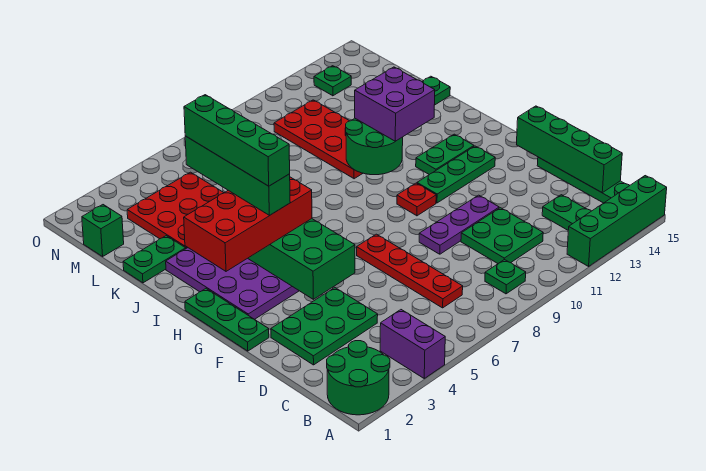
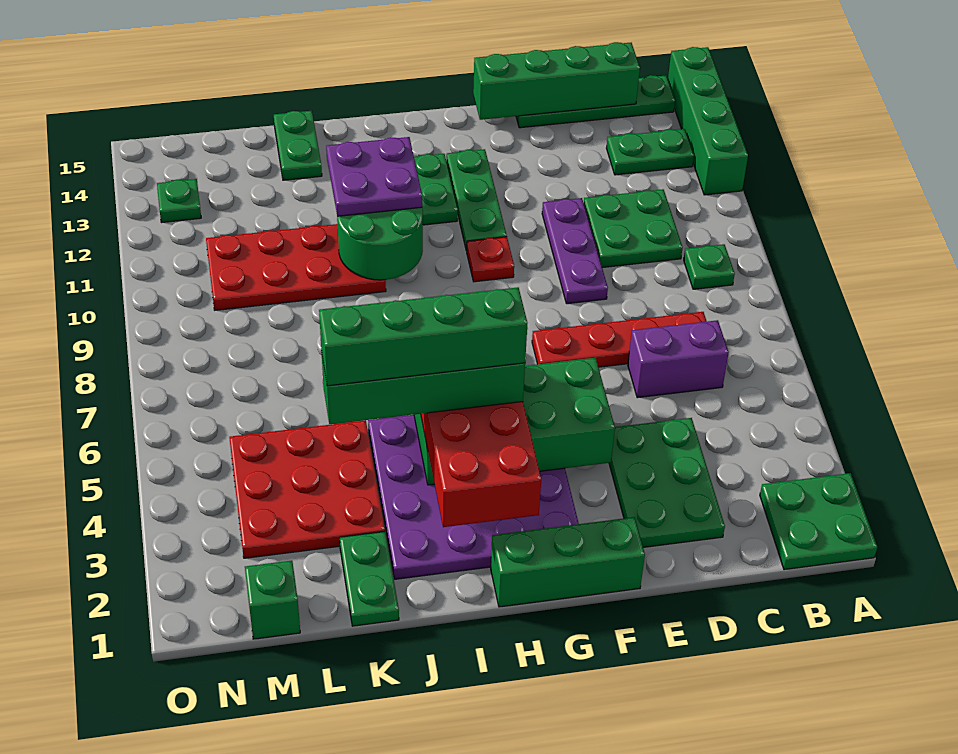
green 2x2 round brick [327,341,390,415] -> green 2x2 plate [760,473,877,570]
purple 1x2 brick [380,310,445,378] -> purple 1x2 brick moved to [628,320,729,398]
green 1x3 plate [185,289,269,351] -> green 1x3 brick [491,517,645,607]
purple 2x2 brick [355,67,435,141] -> purple 2x2 plate [326,137,422,216]

